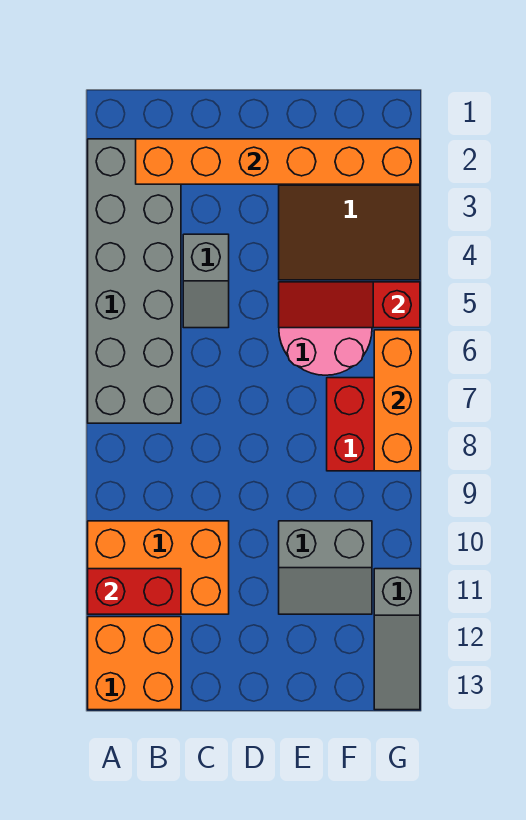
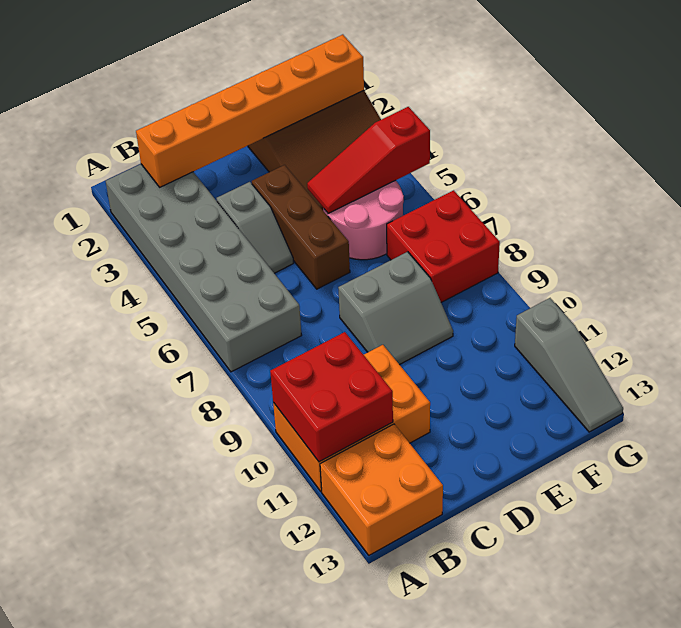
red 1x2 brick [88,569,181,614] -> red 2x2 brick [270,332,393,462]
none -> brown 1x3 brick [252,165,350,289]
grey 2x2 slope [279,521,372,614] -> grey 2x2 slope moved to [338,252,453,365]
orange 1x3 brick [374,330,420,471] -> none

